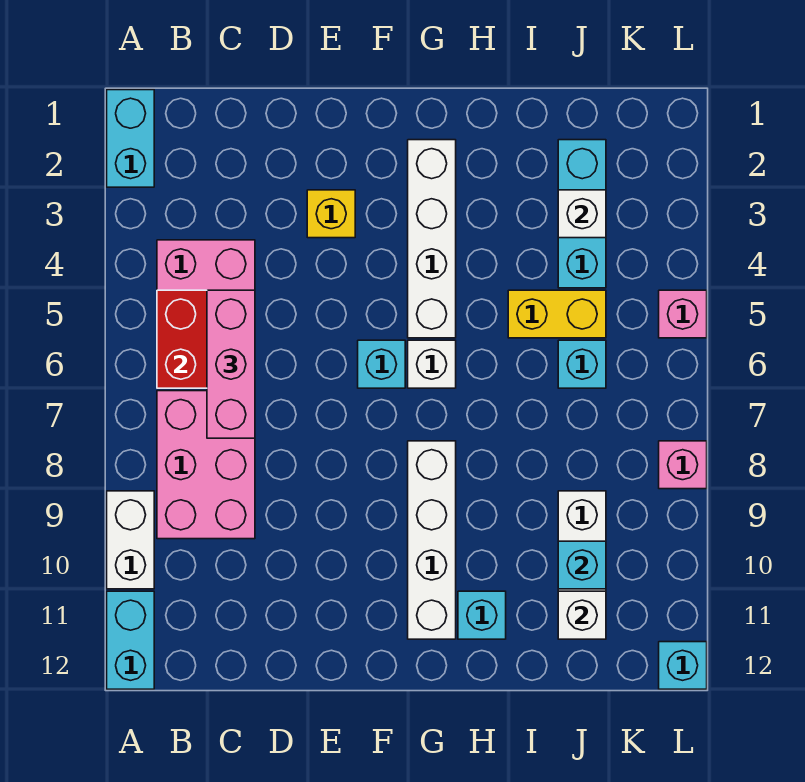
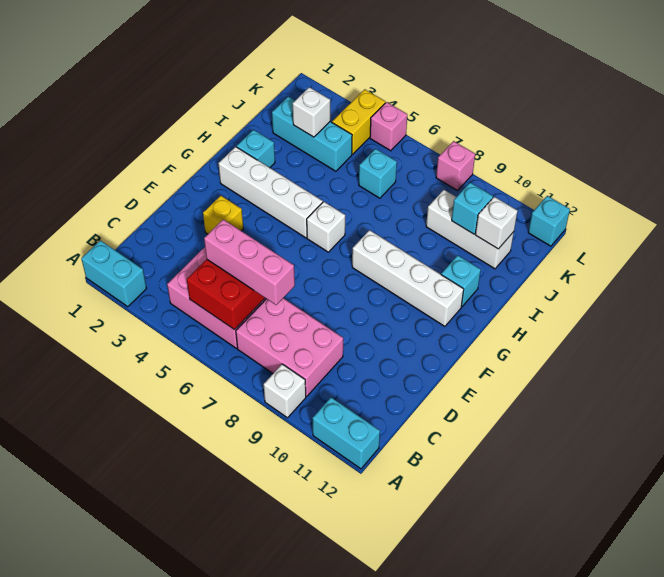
white 1x2 brick [107,491,154,589] -> white 1x1 brick [264,364,306,418]
cyan 1x1 brick [358,340,405,388] -> cyan 1x1 brick moved to [237,130,275,168]
yellow 1x2 brick [508,290,606,338] -> yellow 1x2 brick moved to [332,89,385,154]

